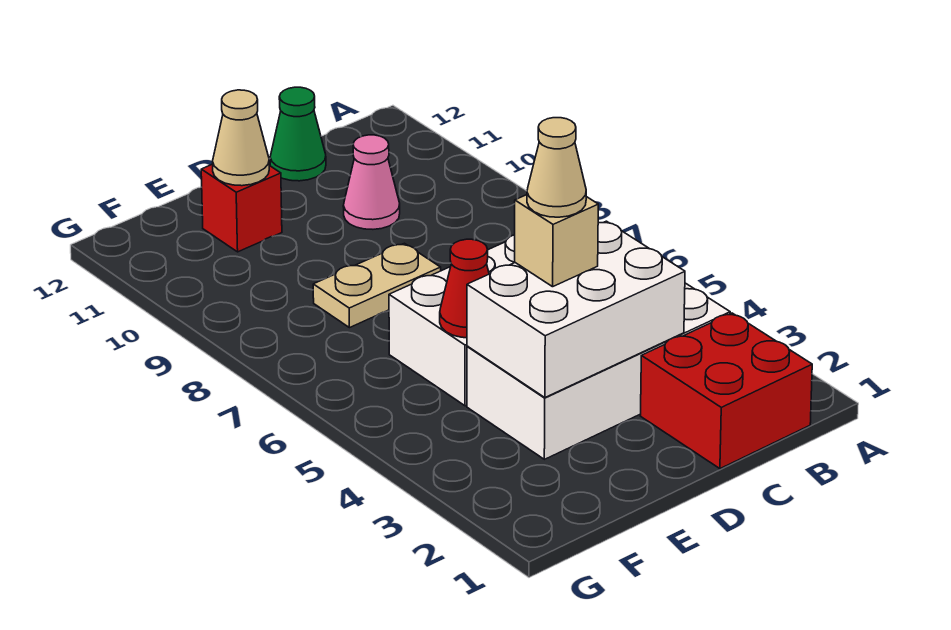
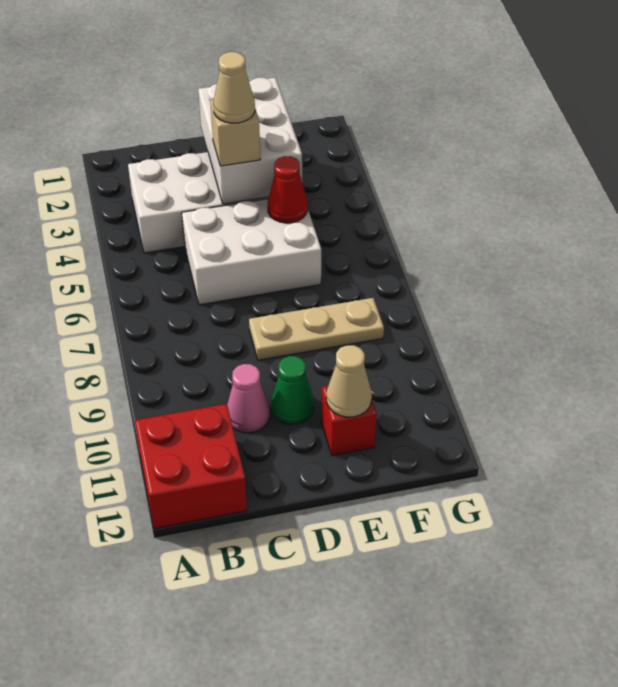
red 2x2 brick [641,313,812,469] -> red 2x2 brick moved to [135,404,247,529]
white 2x3 brick [467,221,685,397] -> white 2x3 brick turned to [198,78,302,204]
green 1x1 cone [270,87,326,181] -> green 1x1 cone moved to [271,356,314,425]
tan 1x2 plate [313,243,441,328] -> tan 1x3 plate [249,298,384,360]

